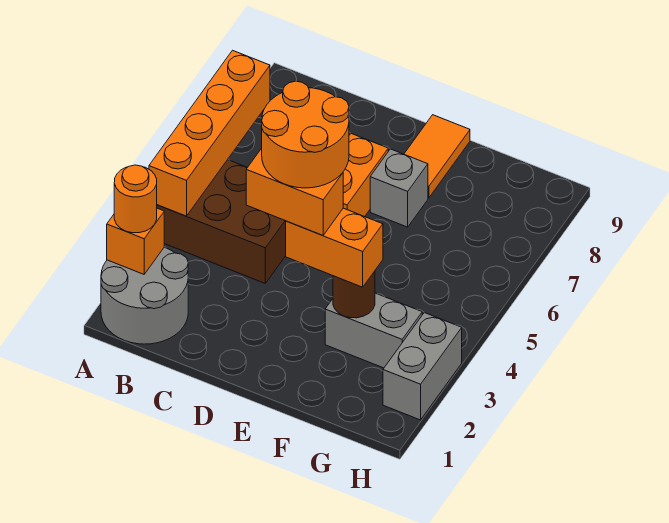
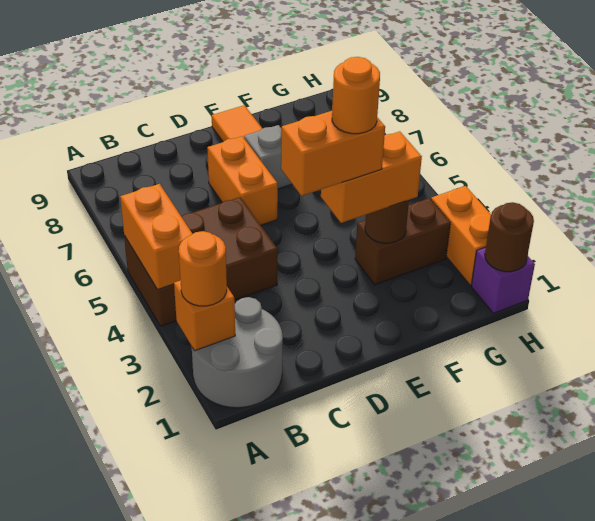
orange 1x4 brick [149,50,270,216] -> orange 1x2 brick [120,184,192,290]
orange 2x2 round brick [262,81,349,188] -> orange 1x1 round brick [332,57,380,134]
grey 1x2 brick [325,293,422,368] -> brown 1x2 brick [355,198,451,285]
none -> purple 1x1 brick [471,247,535,313]
none -> brown 1x1 round brick [485,202,534,272]
grey 1x2 brick [383,313,462,420] -> orange 1x2 brick [431,186,491,285]

